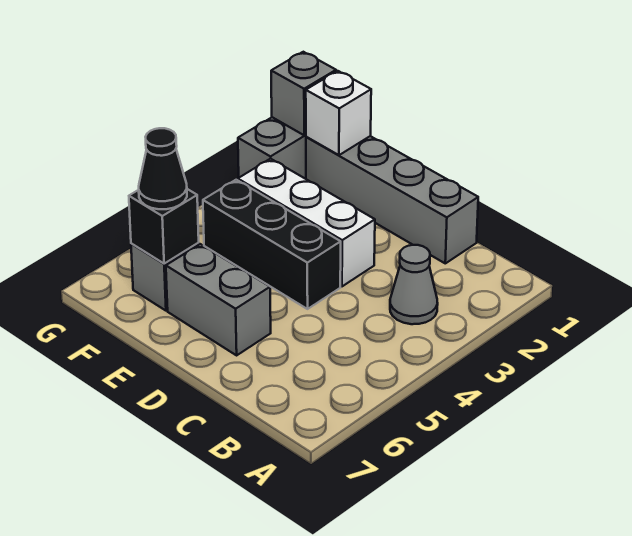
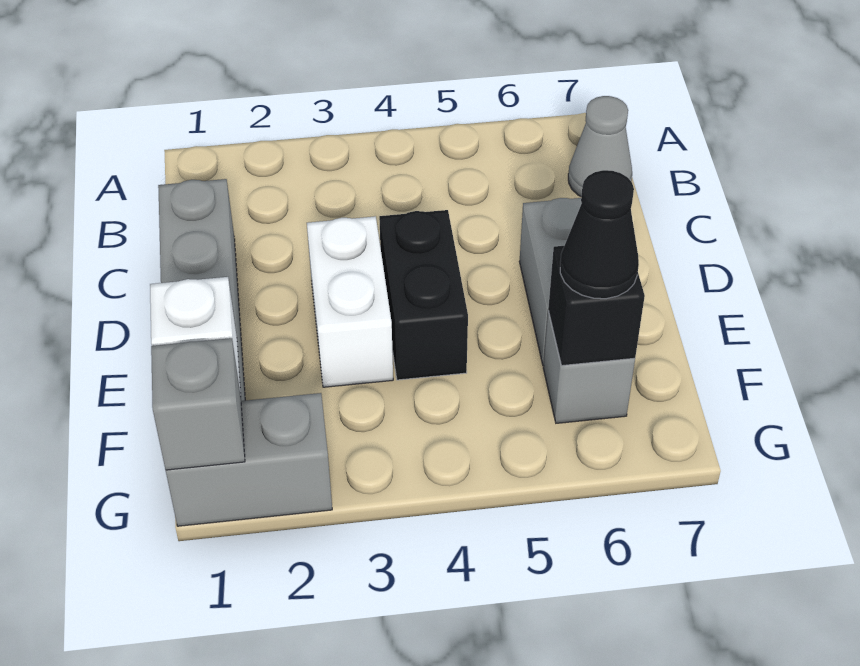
grey 1x1 cone [390,245,438,324] -> grey 1x1 cone moved to [568,96,632,196]
white 1x3 brick [238,159,375,286] -> white 1x2 brick [307,216,393,387]
black 1x3 brick [203,180,341,309] -> black 1x2 brick [379,210,468,380]

